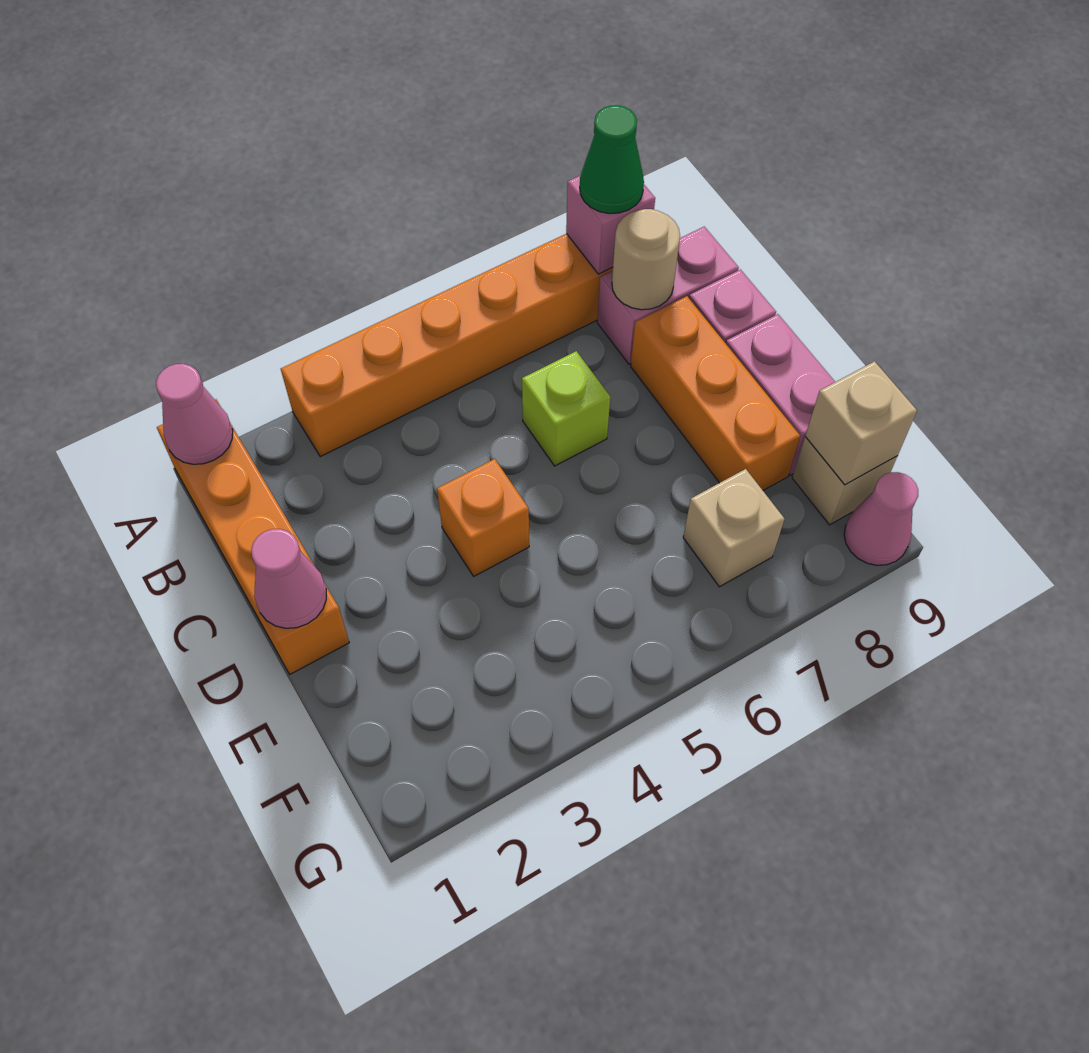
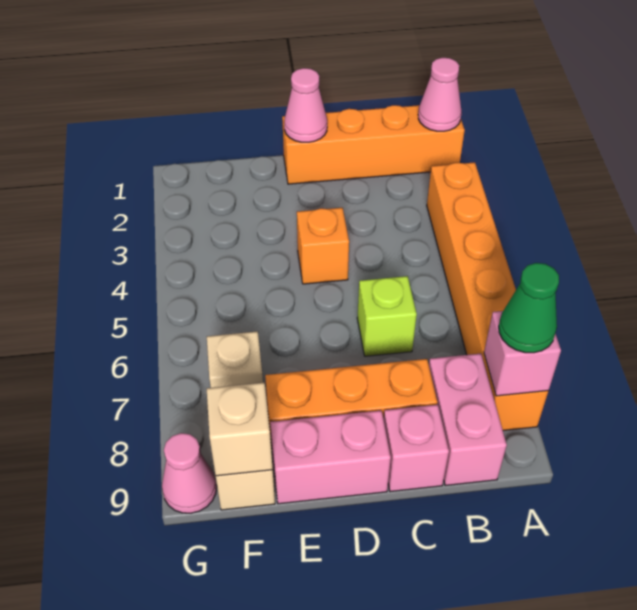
tan 1x1 round brick [612,209,680,310] -> none

